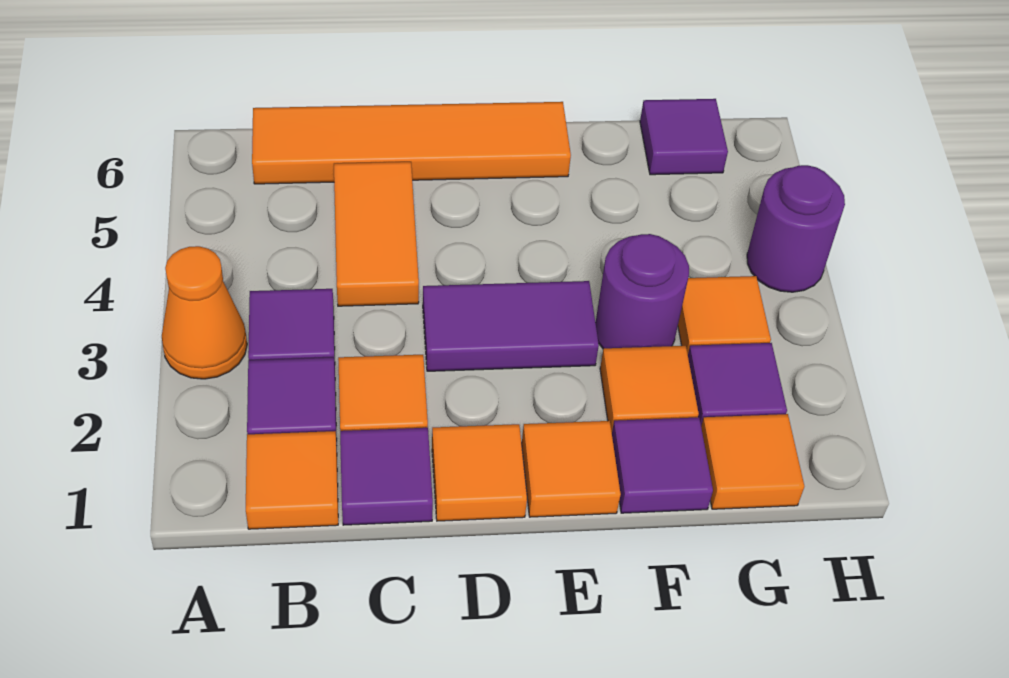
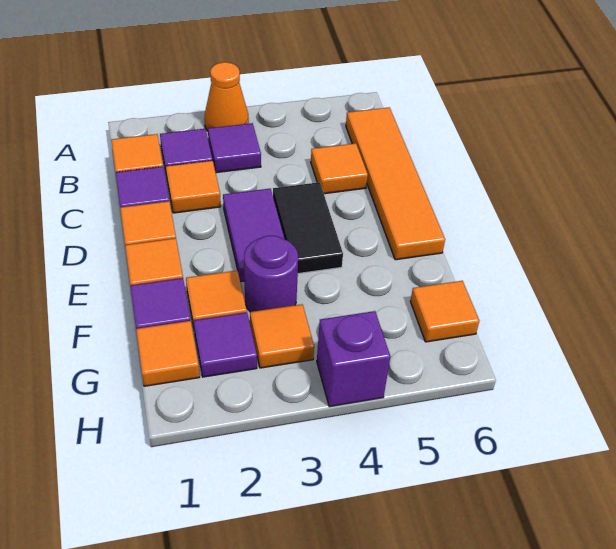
orange 1x2 tile [334,162,419,306] -> orange 1x1 tile [311,143,368,194]
none -> black 1x2 tile [273,182,343,274]
purple 1x1 tile [640,99,728,175] -> orange 1x1 tile [410,281,479,342]
purple 1x1 round brick [747,165,845,292] -> purple 1x1 brick [317,311,390,407]

